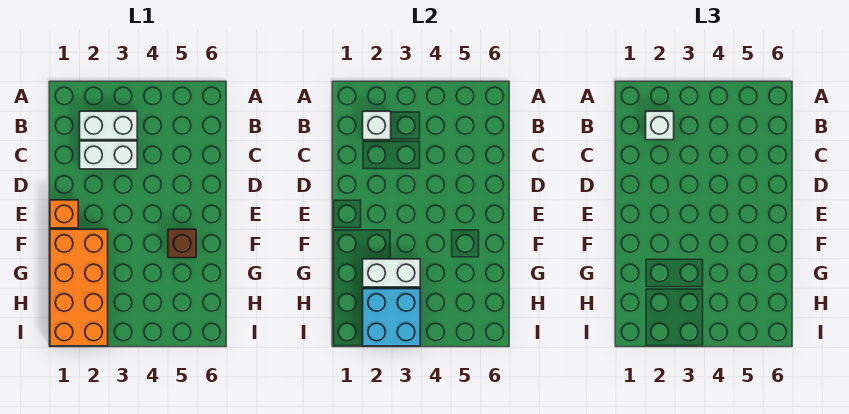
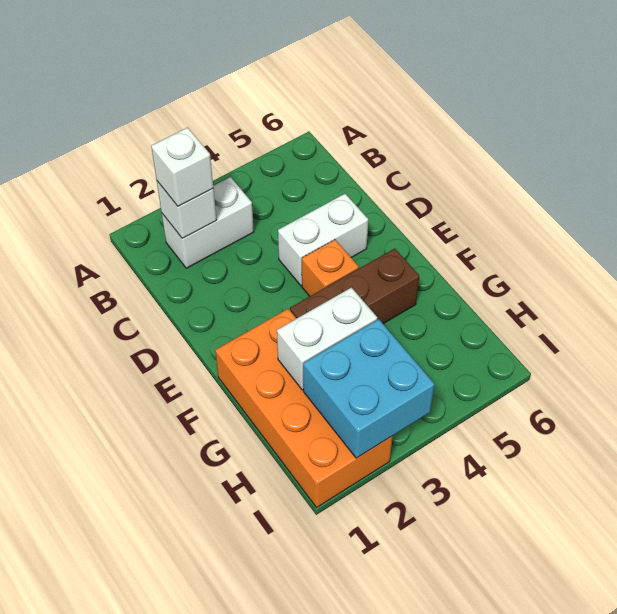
white 1x2 brick [80,141,137,169] -> white 1x2 brick moved to [278,194,368,286]
orange 1x1 brick [50,200,78,228] -> orange 1x1 brick moved to [302,240,359,296]
brown 1x1 brick [168,229,196,258] -> brown 1x3 brick [290,248,419,324]

